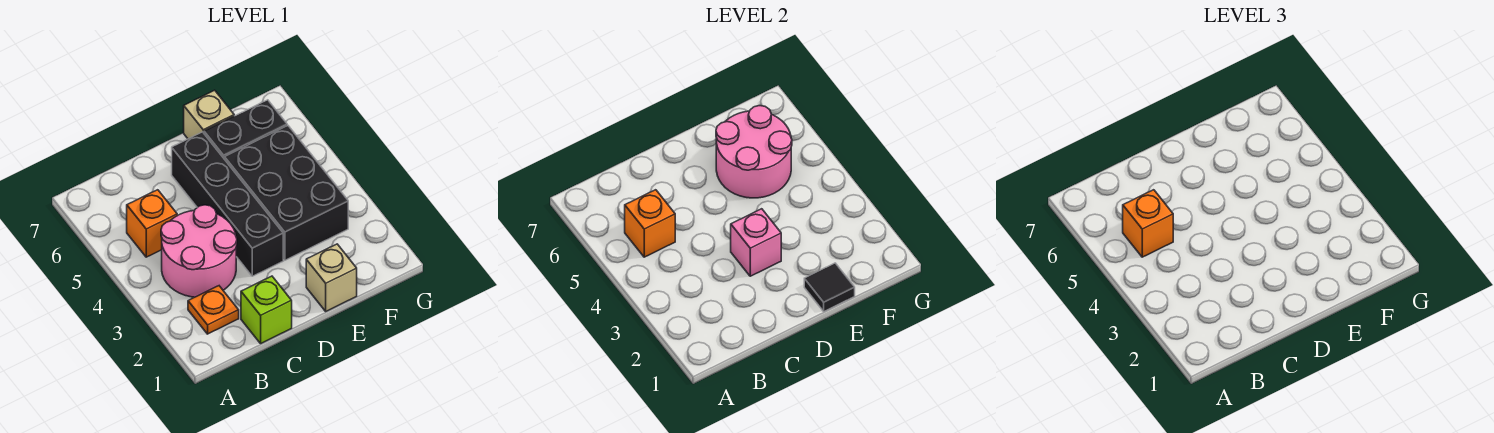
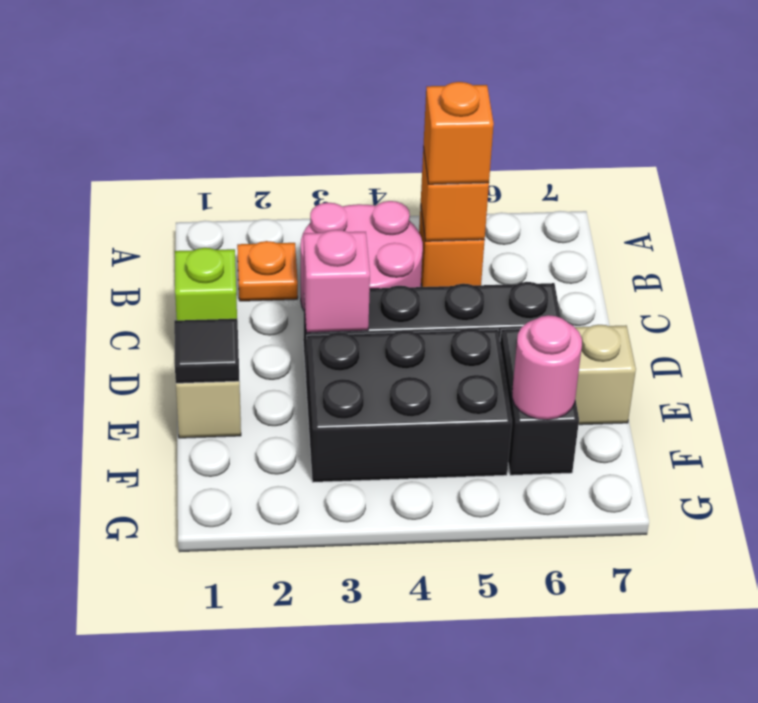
pink 2x2 round brick [716,106,792,198] -> pink 1x1 round brick [512,315,582,420]

